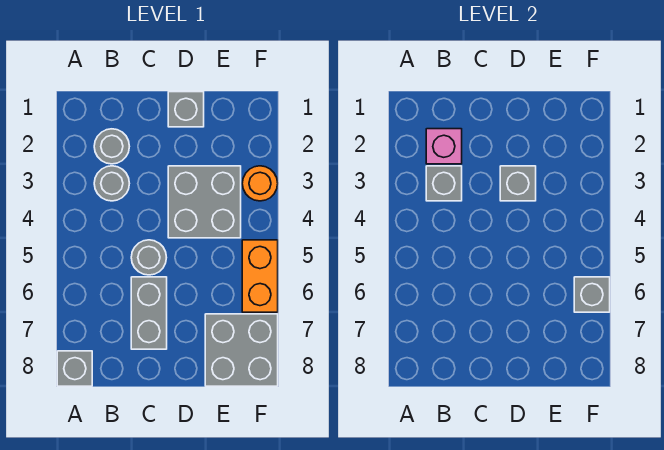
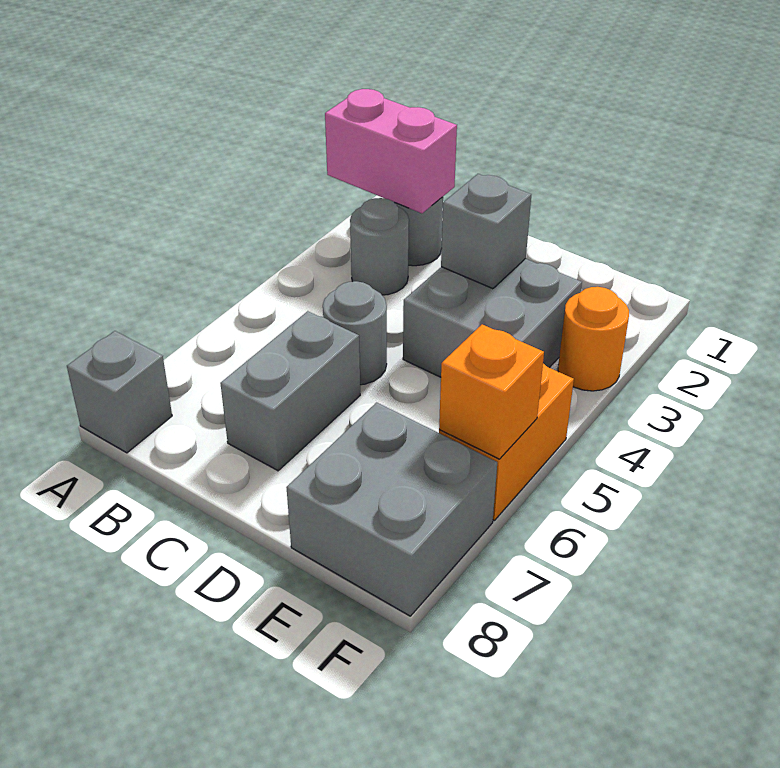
pink 1x1 brick [426,129,462,164] -> pink 1x2 brick [325,89,457,213]
grey 1x1 brick [426,166,462,201] -> none
grey 1x1 brick [168,92,204,127] -> none
grey 1x1 brick [574,277,610,312] -> orange 1x1 brick [439,324,544,459]

